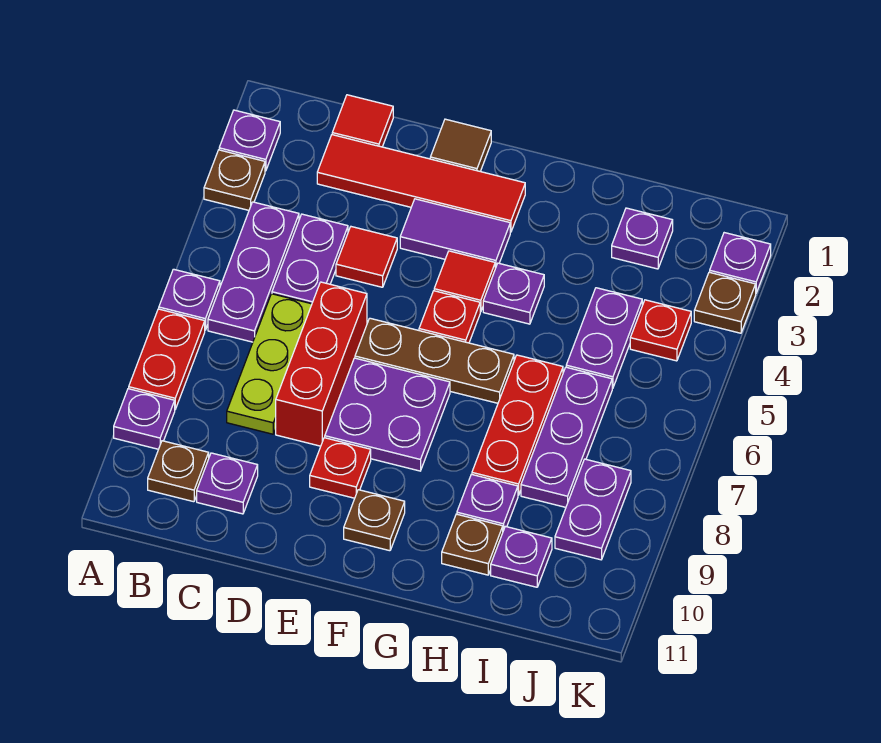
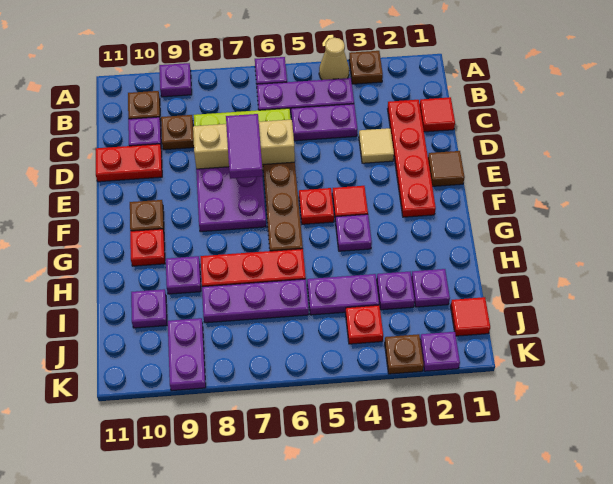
purple 1x1 plate [219,110,280,171] -> purple 1x1 plate moved to [377,272,415,310]
none -> tan 1x1 cone [319,38,349,80]
red 1x2 plate [129,309,205,409] -> red 1x2 plate moved to [96,144,162,182]
red 1x4 tile [317,135,525,232] -> red 1x4 plate [388,100,436,217]
none -> tan 1x1 tile [359,128,394,163]
red 1x1 tile [336,227,397,287] -> red 1x1 tile moved to [451,297,490,336]
red 1x3 brick [276,282,367,446] -> tan 1x3 brick [193,120,295,170]
purple 1x2 tile [400,199,510,268] -> purple 1x2 tile moved to [226,114,263,179]
red 1x1 plate [310,438,371,498] -> red 1x1 plate moved to [130,229,165,266]
brown 1x1 plate [442,514,503,575] -> brown 1x1 plate moved to [161,115,194,150]
purple 1x2 plate [555,459,631,560] -> purple 1x2 plate turned to [168,318,206,391]

